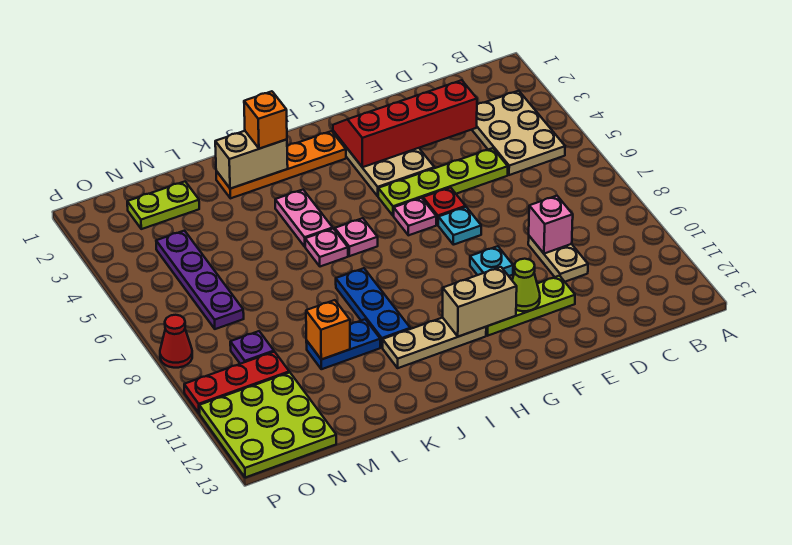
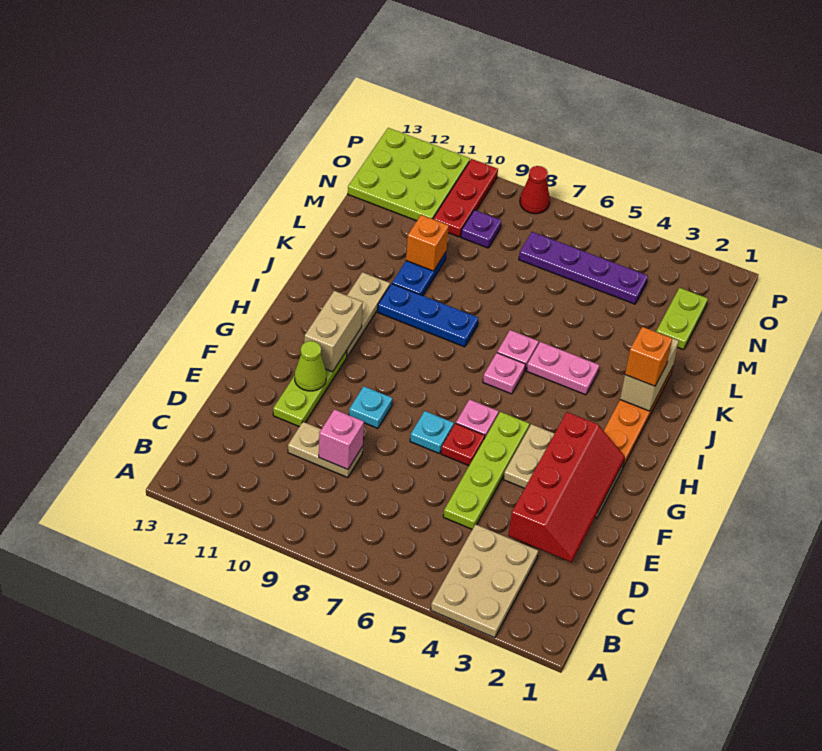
tan 2x3 plate [472,91,565,175] -> tan 2x3 plate turned to [431,524,538,638]

